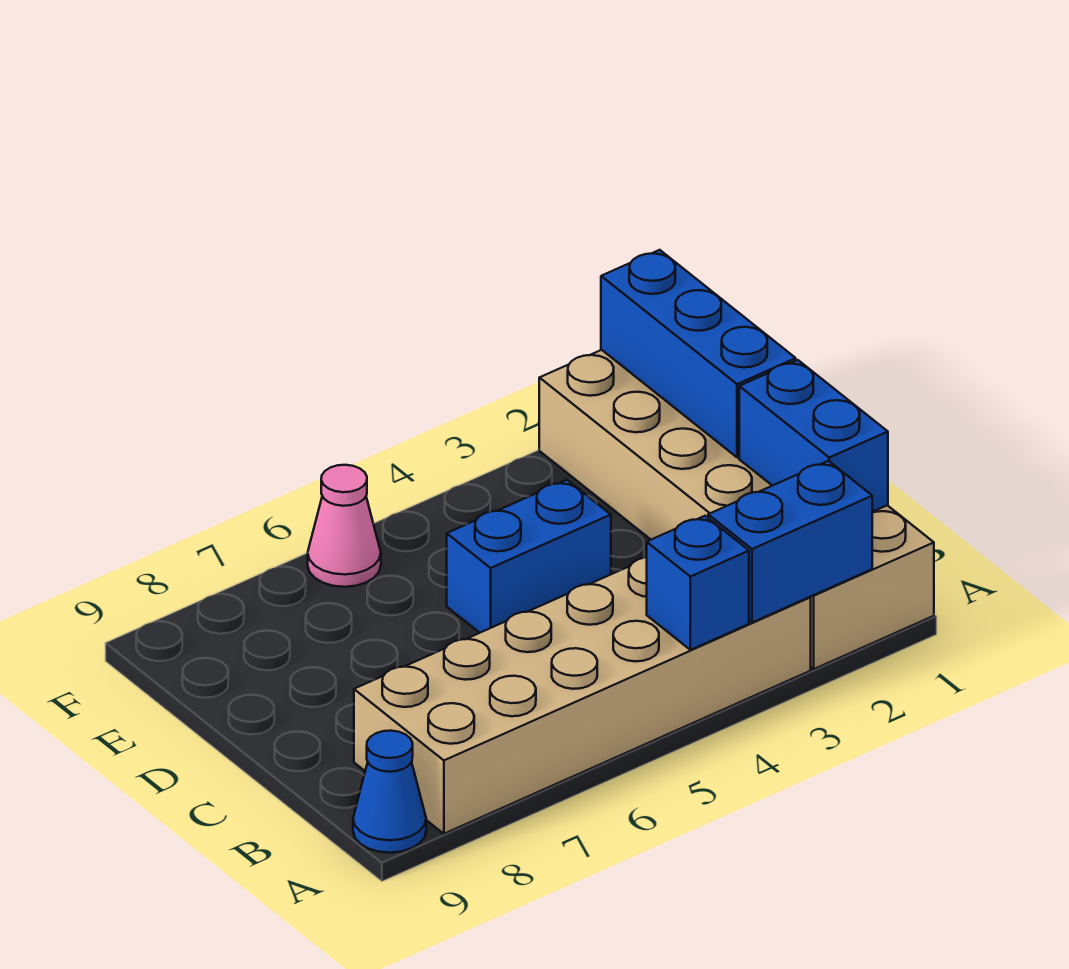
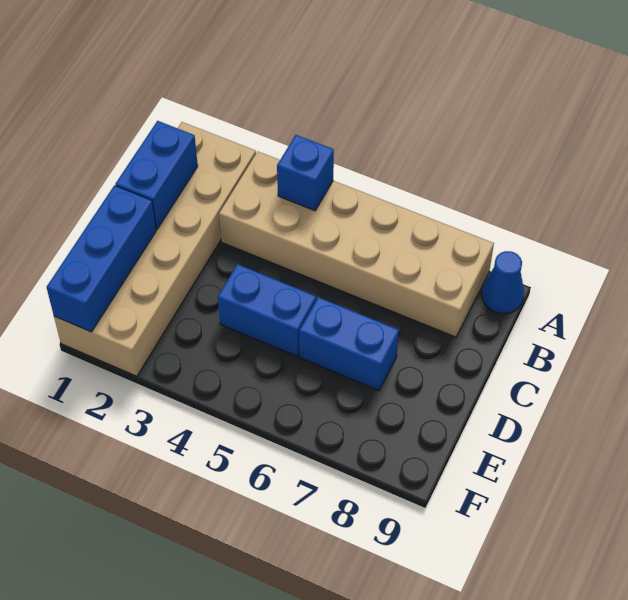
blue 1x2 brick [708,461,872,622] -> blue 1x2 brick moved to [299,297,399,391]
pink 1x1 cone [308,465,381,587] -> none

